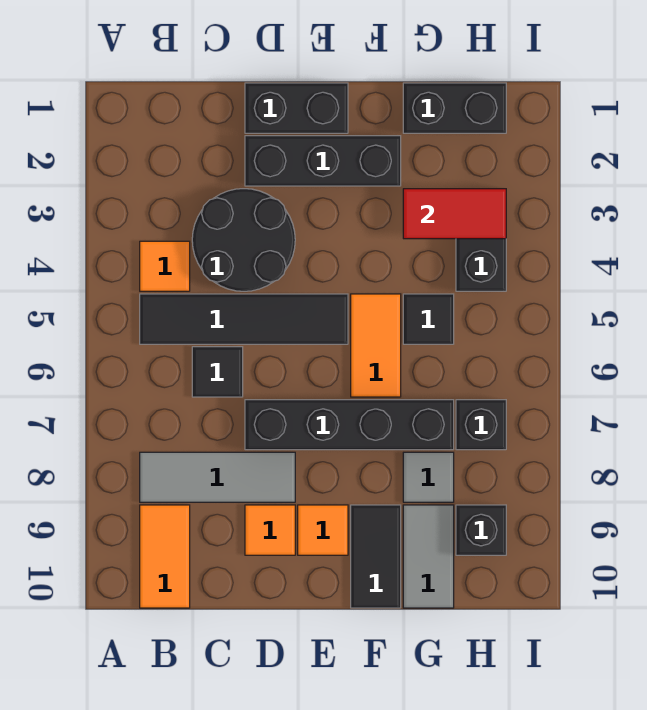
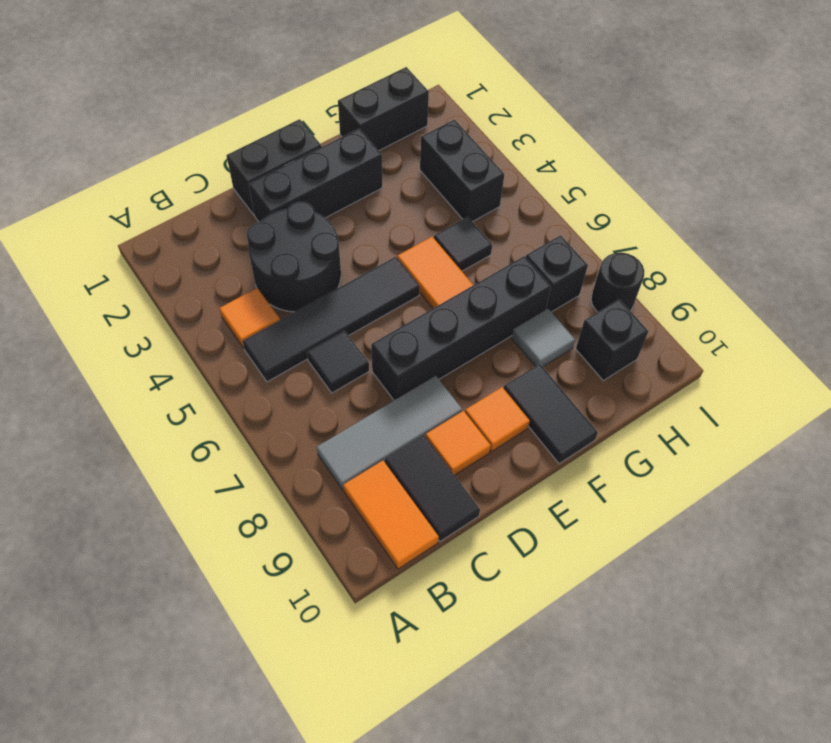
none -> black 1x2 tile [385,435,480,542]
red 1x2 tile [403,189,506,239] -> none
grey 1x2 tile [403,505,454,608] -> none
none -> black 1x1 round brick [591,252,645,312]

